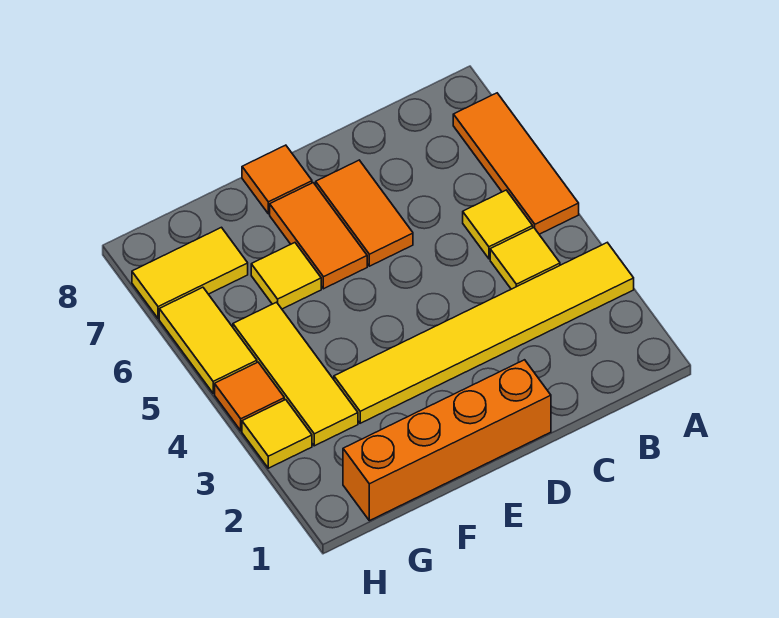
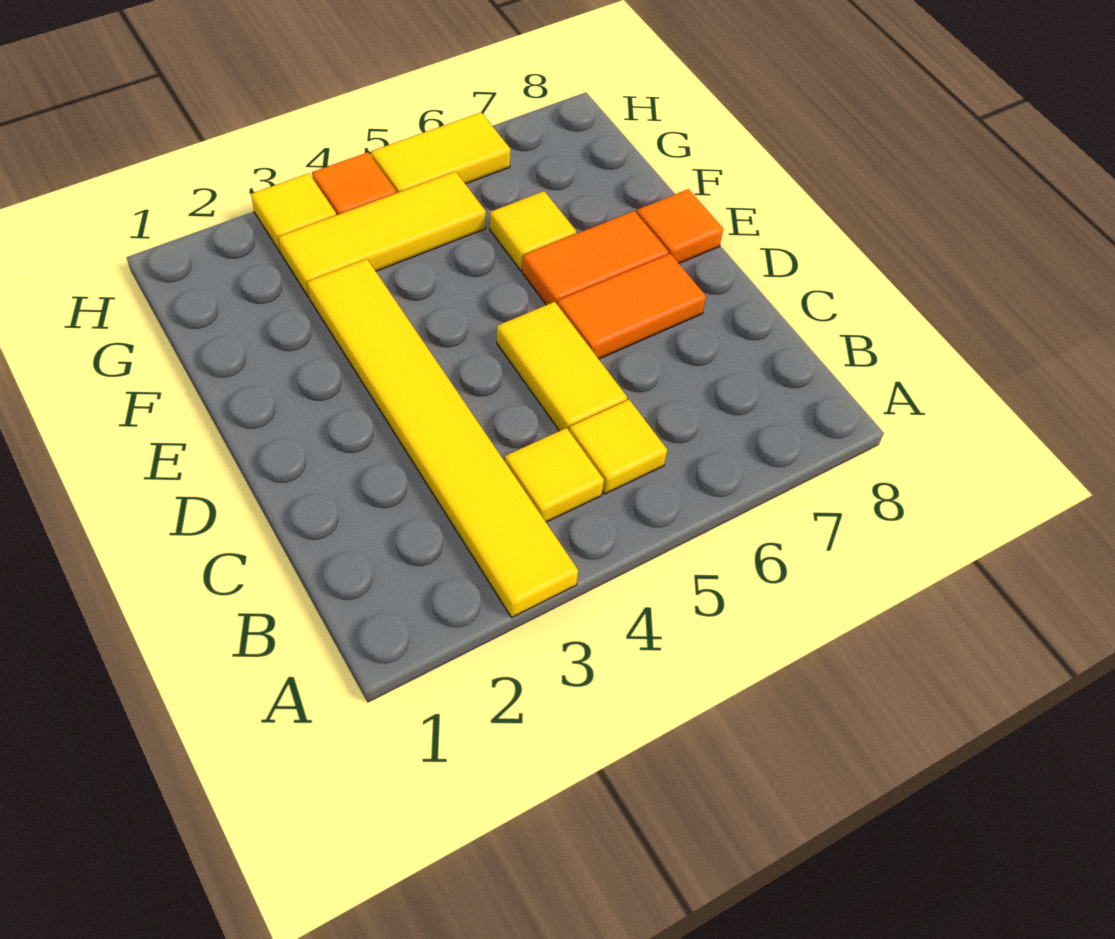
orange 1x3 tile [453,93,579,234] -> none
orange 1x4 brick [343,360,551,521] -> none
yellow 1x2 tile [132,227,248,319] -> yellow 1x2 tile moved to [497,302,627,431]

